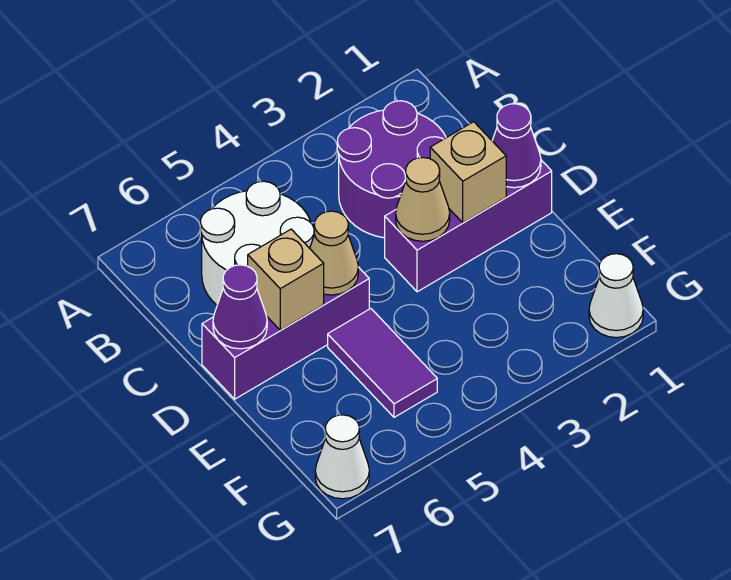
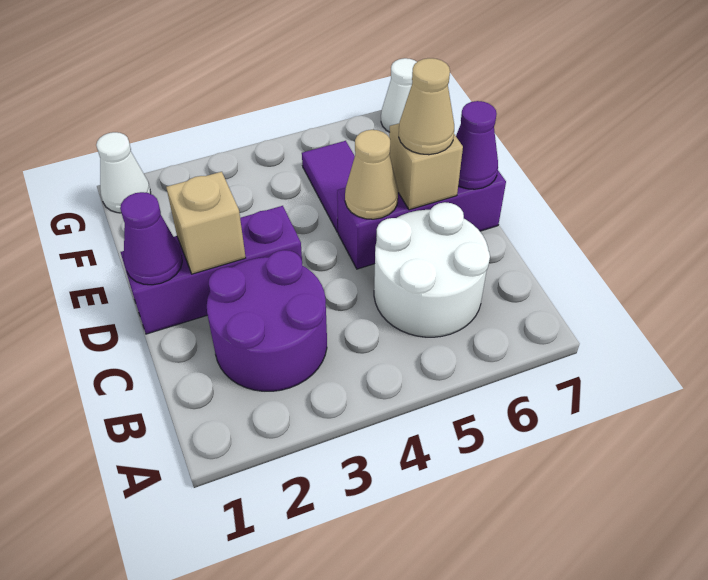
tan 1x1 cone [396,157,450,241] -> tan 1x1 cone moved to [399,58,454,155]

